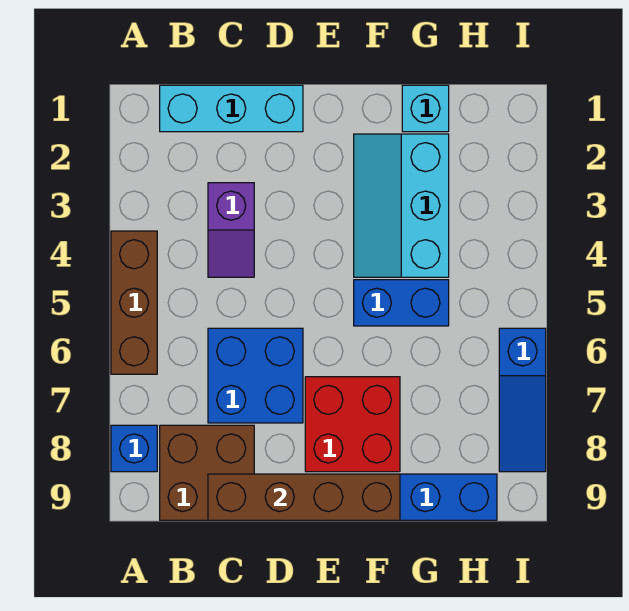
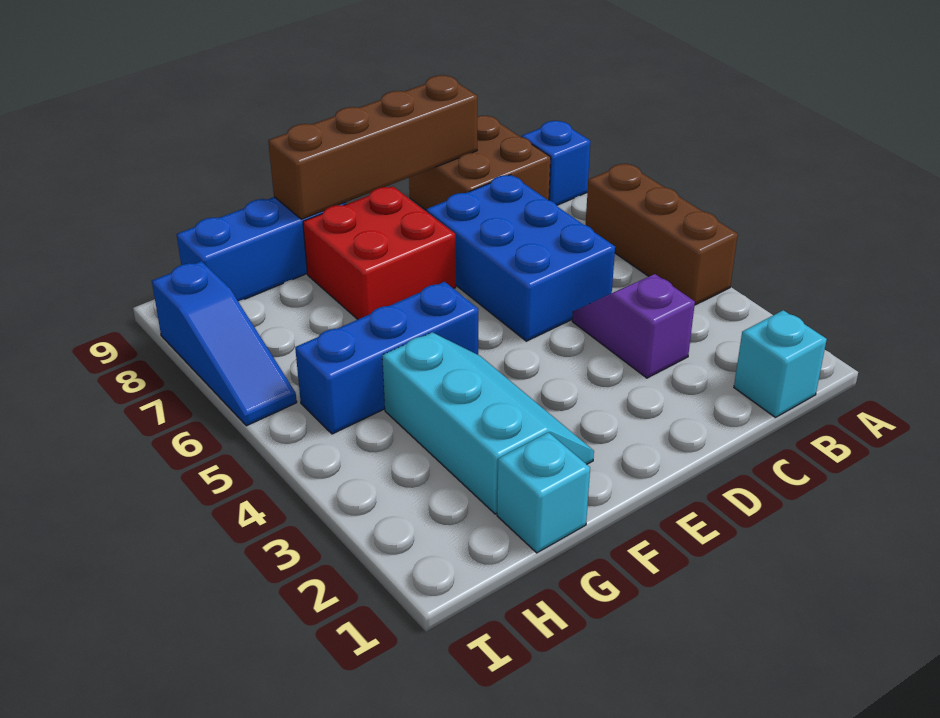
cyan 1x3 brick [160,85,303,132] -> cyan 1x1 brick [734,310,827,417]
blue 2x2 brick [208,328,303,423] -> blue 2x3 brick [426,175,615,341]
blue 1x2 brick [354,280,449,326] -> blue 1x3 brick [295,282,478,434]
blue 1x3 slope [499,328,546,472] -> blue 1x3 slope turned to [152,261,297,426]

